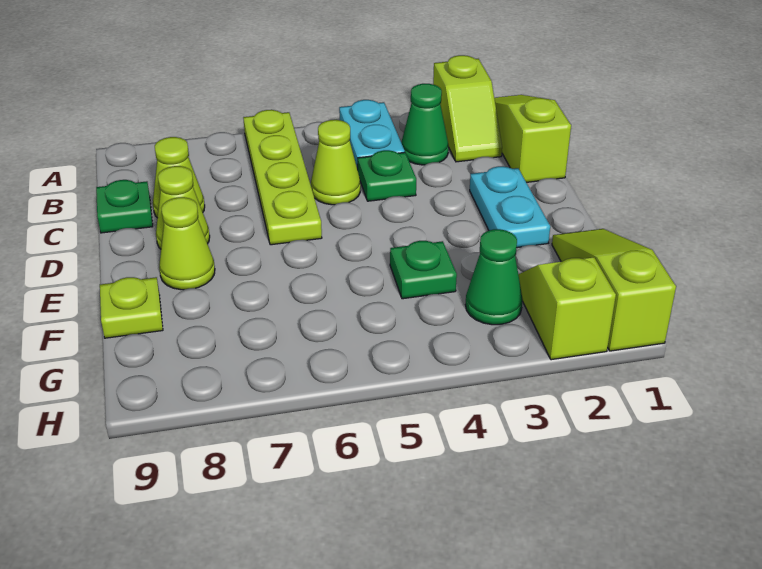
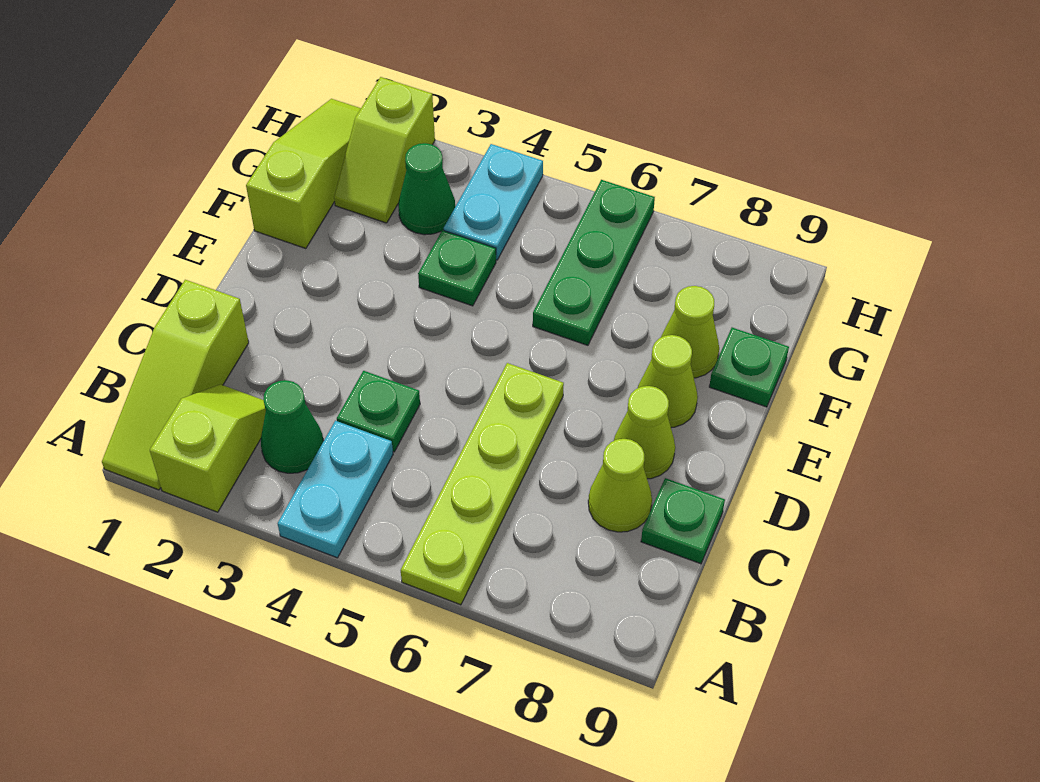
lime 1x1 cone [311,120,360,205] -> lime 1x1 cone moved to [661,286,719,378]
cyan 1x2 plate [470,166,550,248] -> cyan 1x2 plate moved to [444,144,543,260]
lime 1x3 slope [552,229,676,351] -> lime 1x3 slope turned to [246,99,361,249]
none -> green 1x3 plate [533,180,655,345]
lime 1x1 plate [100,277,163,338] -> green 1x1 plate [709,328,789,407]

